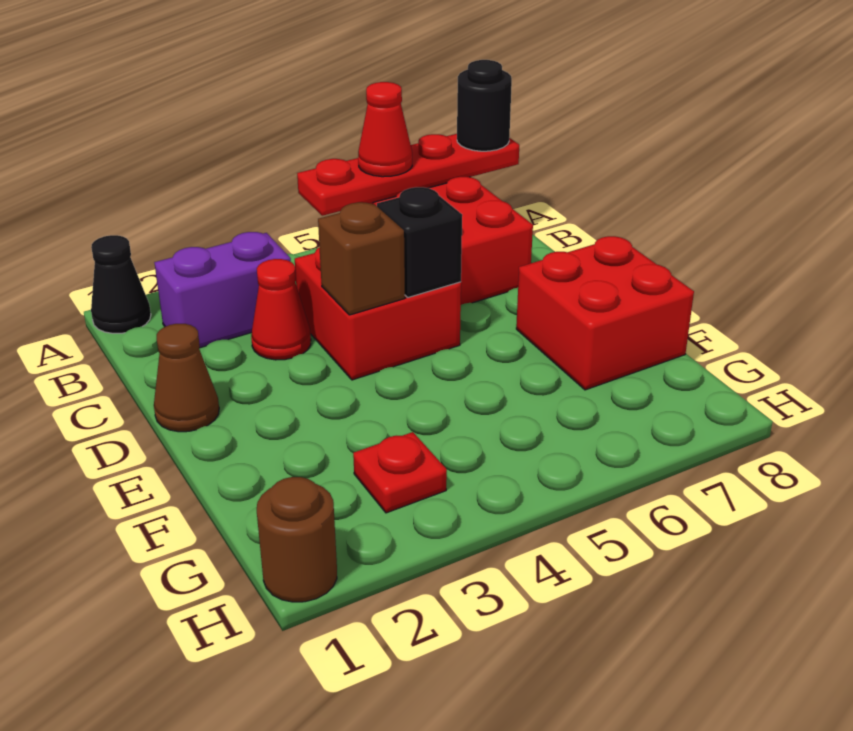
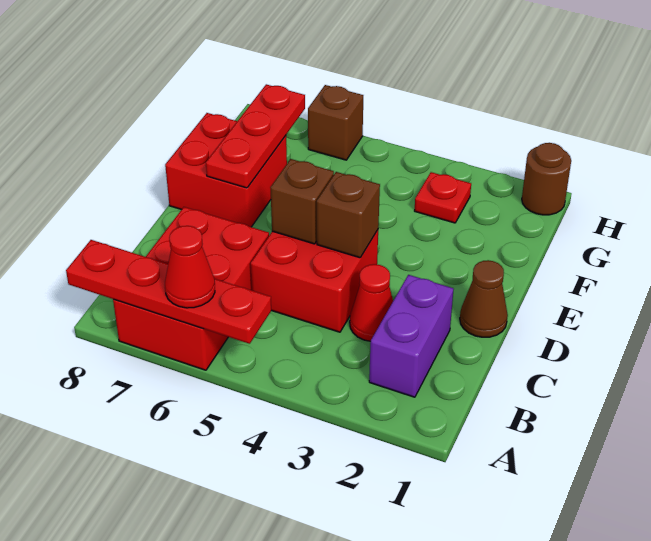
black 1x1 cone [91,235,151,333] -> none
black 1x1 round brick [457,60,512,151] -> none
purple 1x2 brick [154,232,291,348] -> purple 1x2 brick turned to [369,275,454,397]
black 1x1 brick [377,187,462,297] -> brown 1x1 brick [270,159,334,244]
none -> red 1x3 plate [206,84,305,188]
none -> brown 1x1 brick [308,85,363,160]

